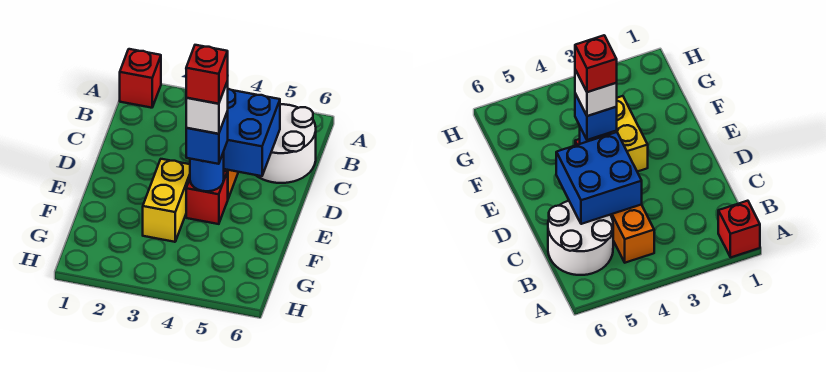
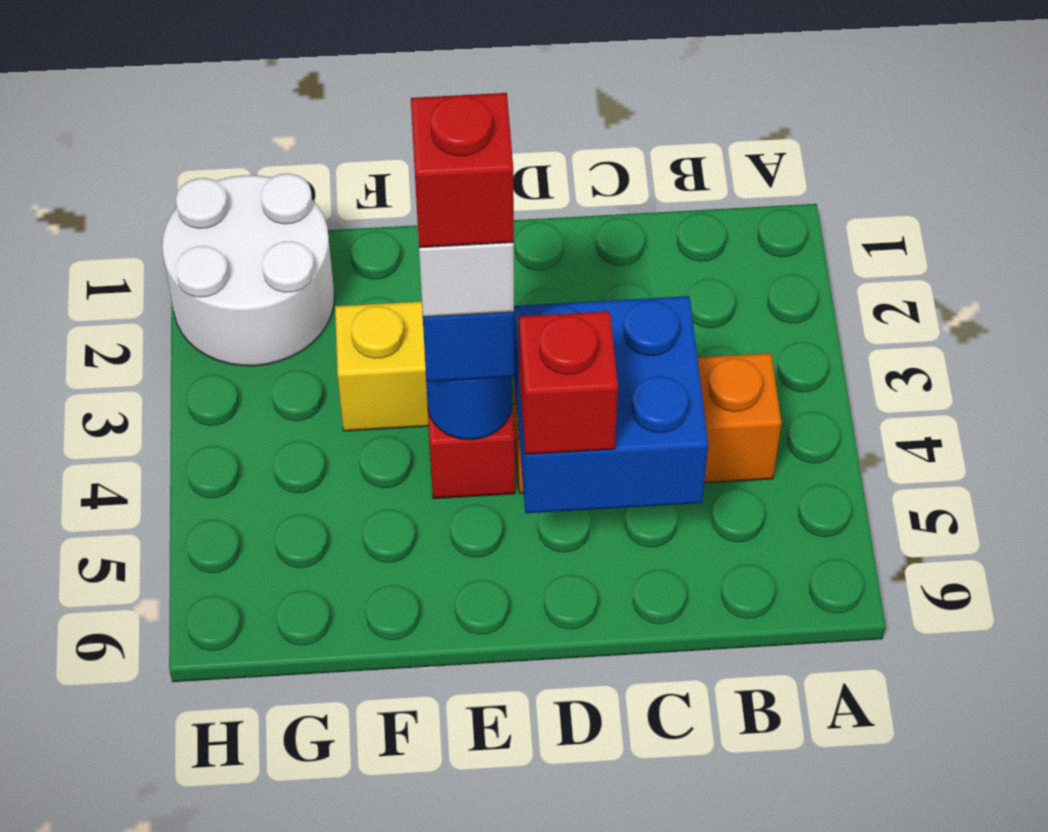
red 1x1 brick [120,49,161,108] -> red 1x1 brick moved to [519,311,618,454]
white 2x2 round brick [256,104,316,183] -> white 2x2 round brick moved to [162,174,334,366]

